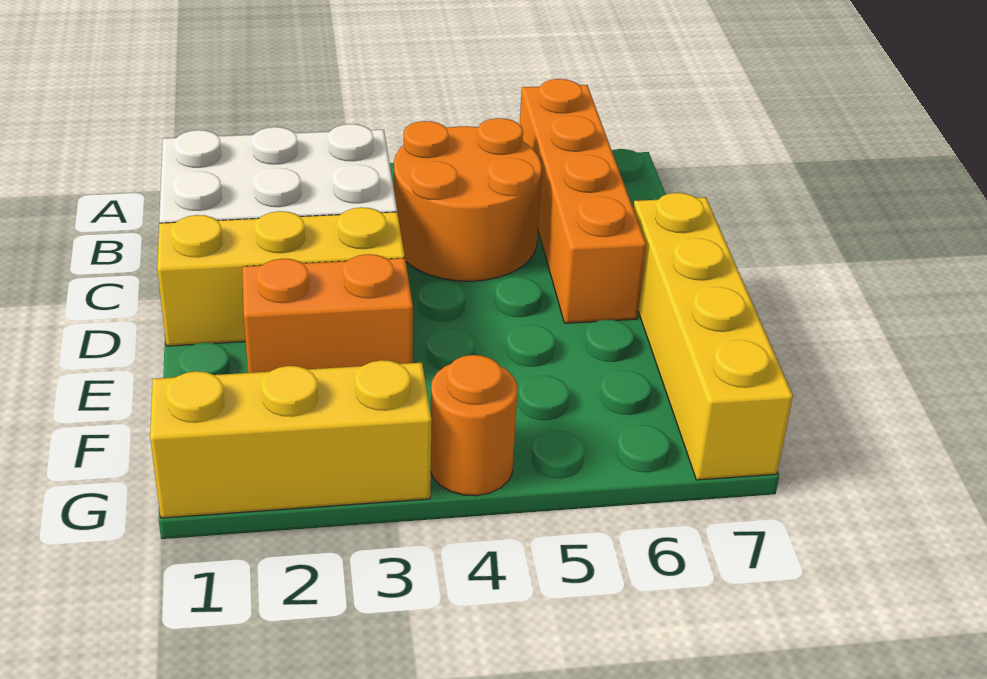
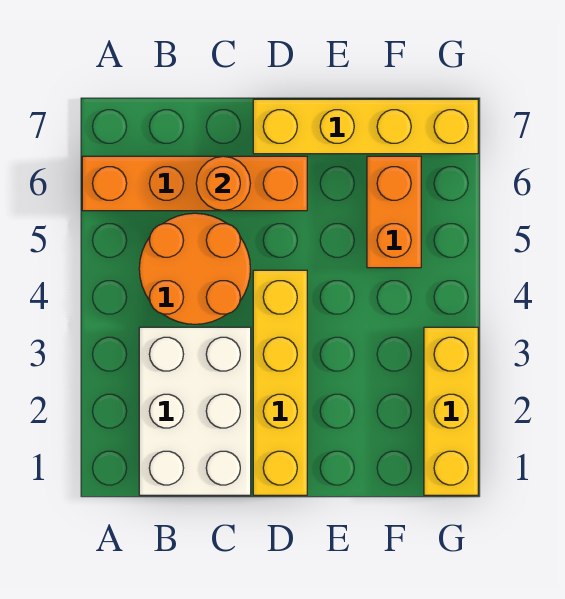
yellow 1x3 brick [157,207,405,346] -> yellow 1x4 brick [253,270,307,495]
orange 1x2 brick [242,254,413,373] -> orange 1x2 brick moved to [367,156,421,268]
orange 1x1 round brick [431,355,517,496] -> orange 1x1 round brick moved to [196,156,250,211]

